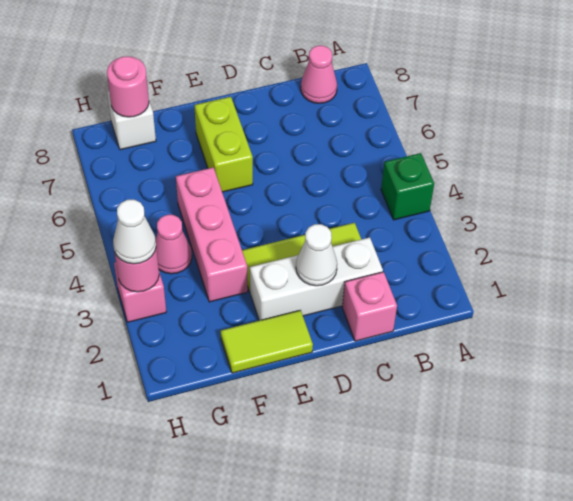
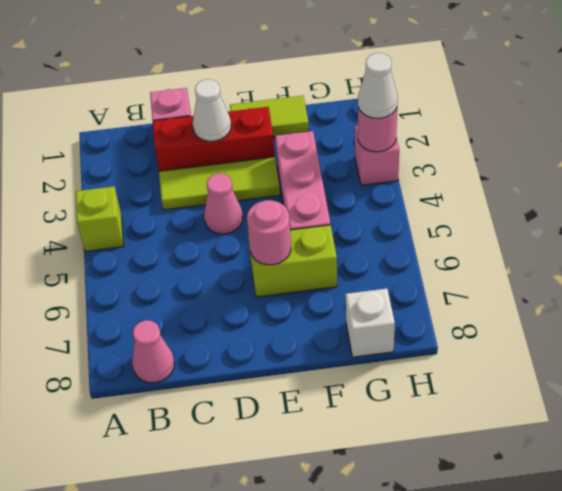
green 1x1 brick [381,153,434,220] -> lime 1x1 brick [76,186,123,251]
white 1x3 brick [250,237,383,321] -> red 1x3 brick [153,107,275,171]
lime 1x2 brick [194,97,253,192] -> lime 1x2 brick turned to [248,225,337,297]
pink 1x1 cone [156,215,192,274] -> pink 1x1 cone moved to [204,173,243,234]
pink 1x1 round brick [107,56,149,117] -> pink 1x1 round brick moved to [247,200,291,265]

